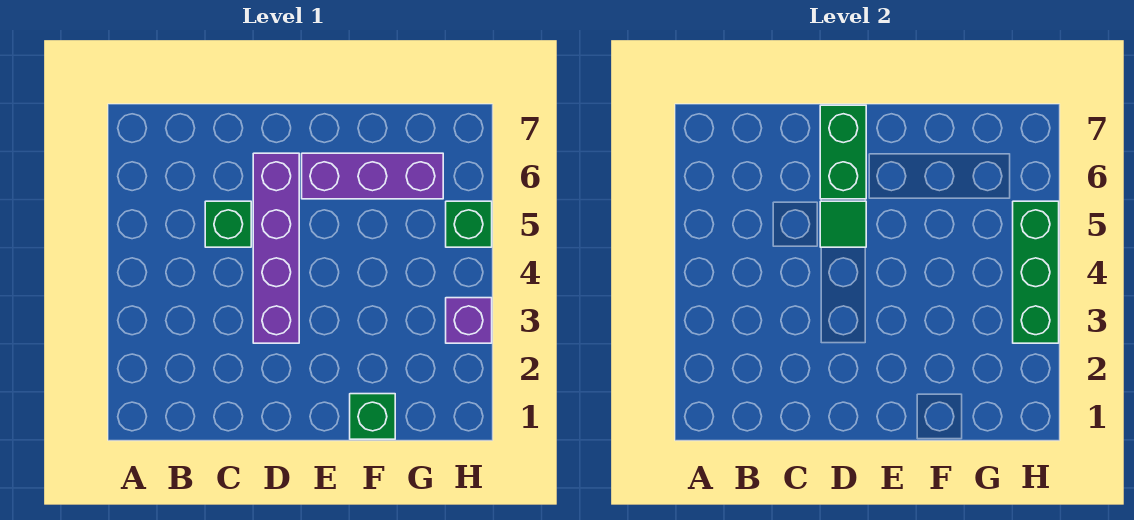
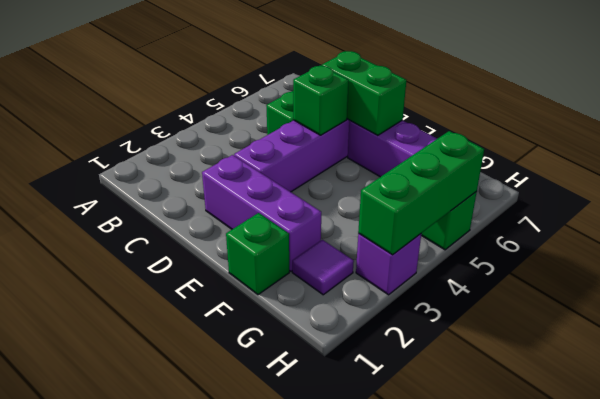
none -> purple 1x3 brick [202,155,321,271]
green 1x1 tile [820,201,866,247] -> green 1x1 brick [293,66,348,135]
green 1x2 brick [820,105,866,199] -> green 1x2 brick turned to [322,51,406,135]
none -> purple 1x1 tile [292,240,354,295]

